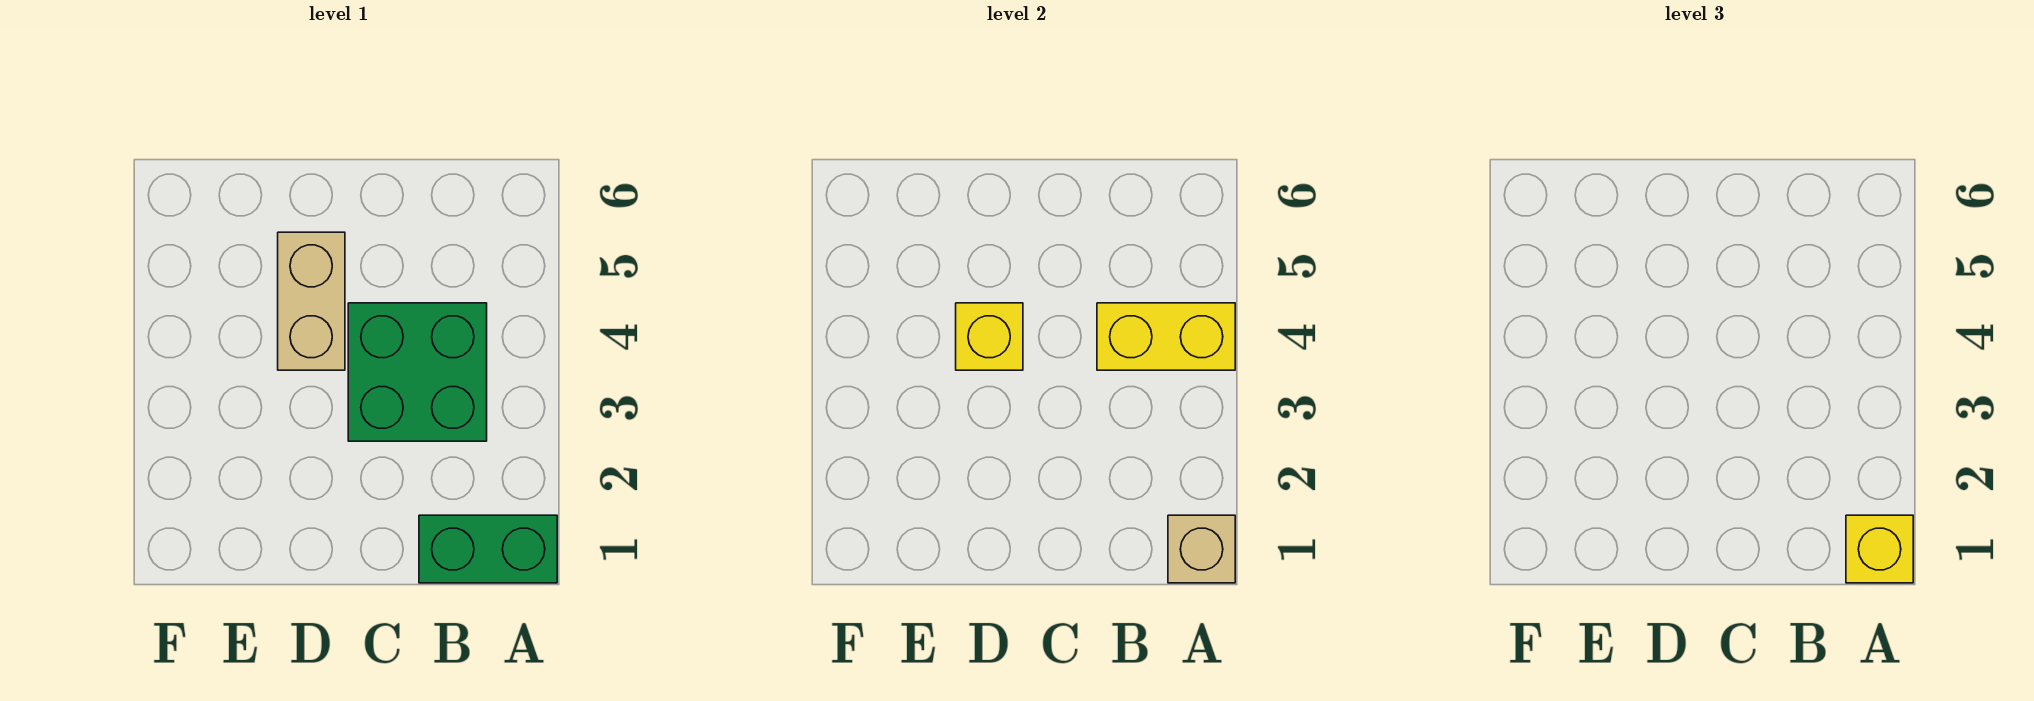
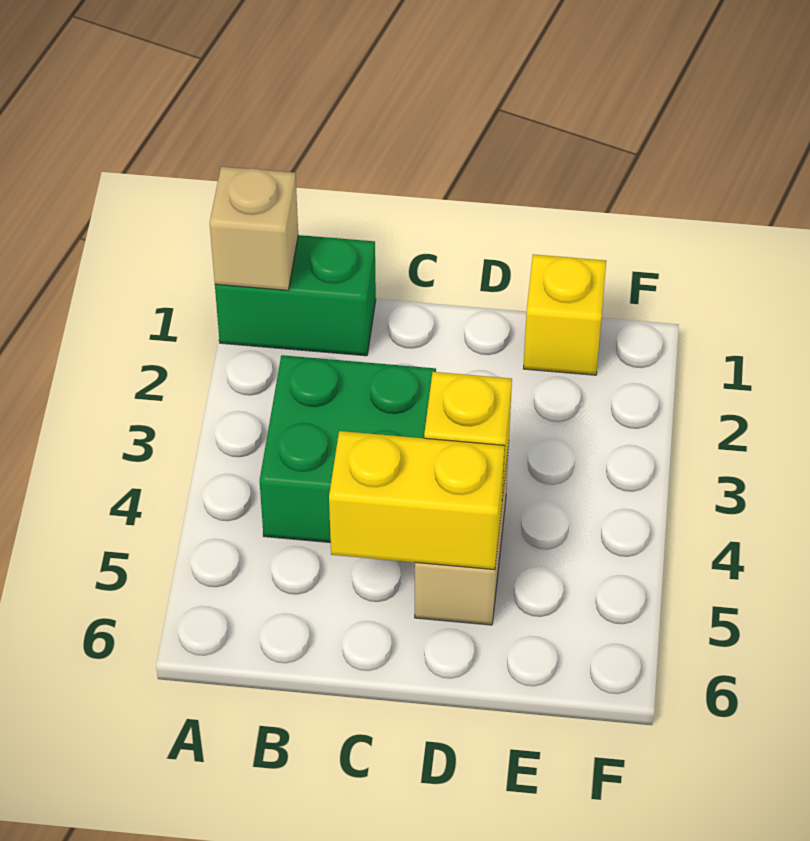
yellow 1x1 brick [1846,515,1913,583] -> yellow 1x1 brick moved to [523,254,606,375]
yellow 1x2 brick [1097,303,1235,370] -> yellow 1x2 brick moved to [329,431,505,570]

